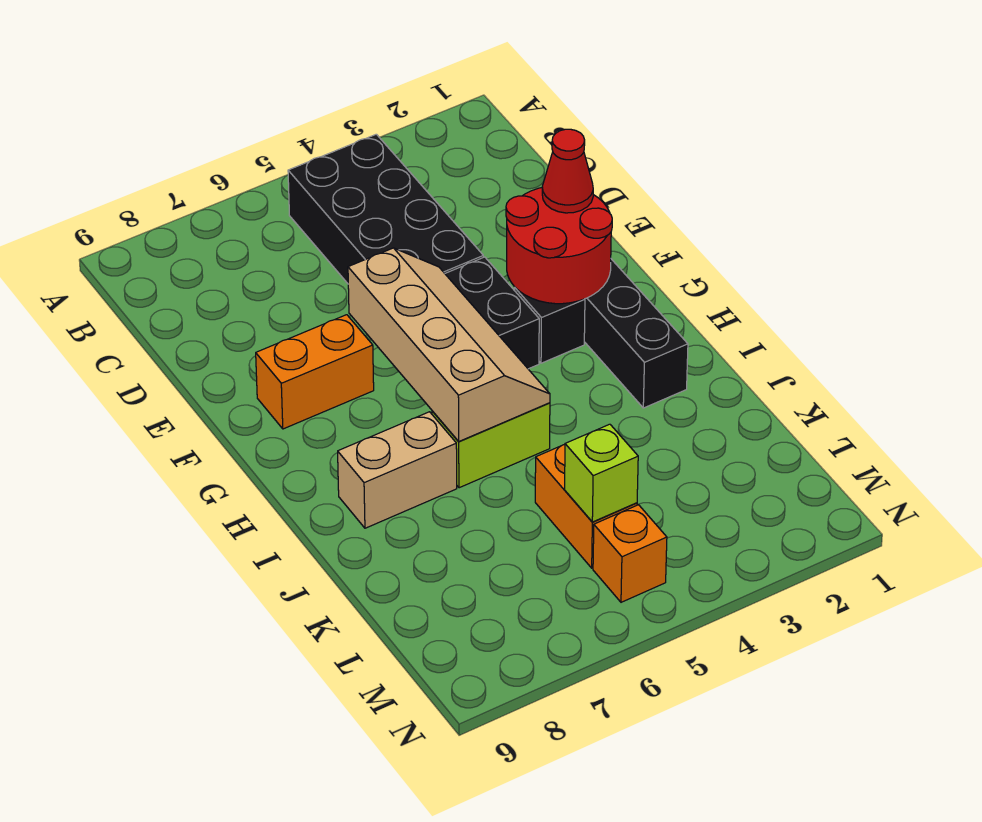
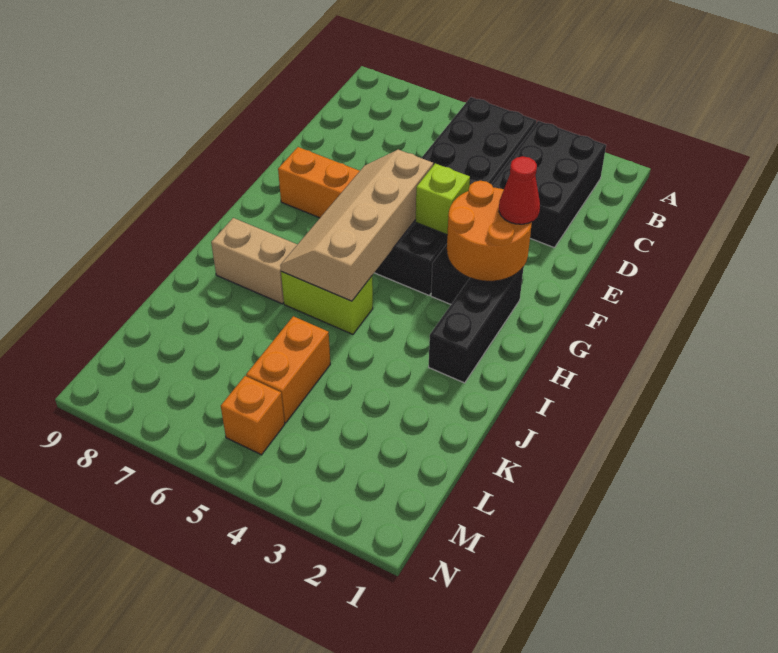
none -> black 2x3 brick [491,121,606,248]
red 2x2 round brick [506,188,612,304] -> orange 2x2 round brick [447,181,532,281]
tan 2x4 slope [348,248,550,441] -> tan 2x4 slope turned to [280,150,433,301]
lime 1x1 brick [565,424,638,522] -> lime 1x1 brick moved to [416,163,470,235]

